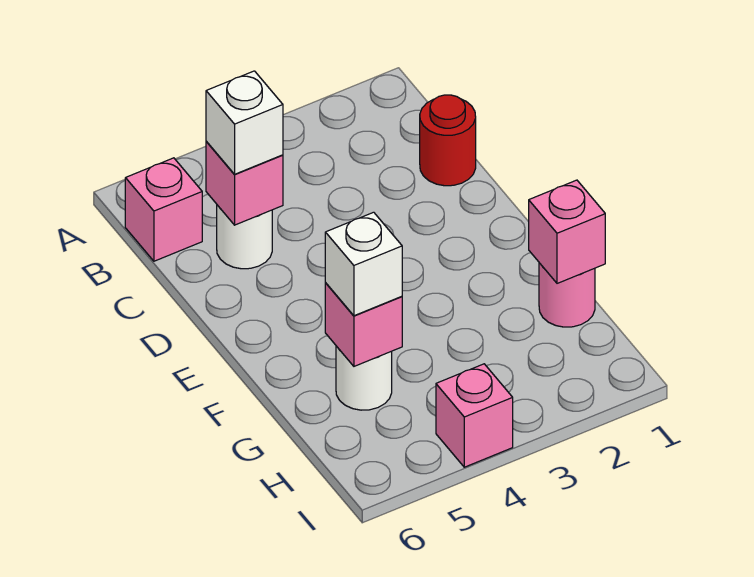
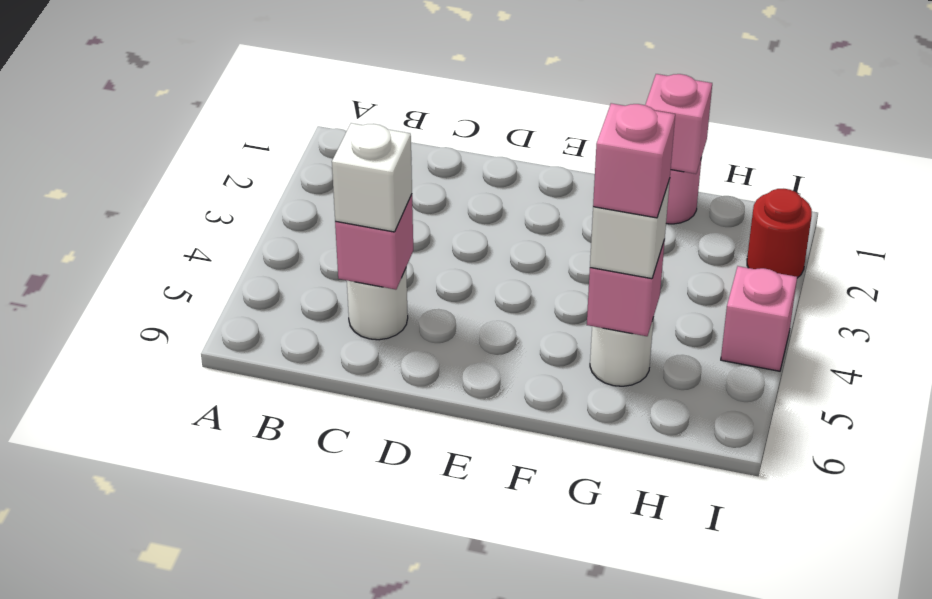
pink 1x1 brick [125,158,202,261] -> pink 1x1 brick moved to [593,103,675,218]
red 1x1 round brick [420,95,476,186] -> red 1x1 round brick moved to [747,189,812,278]

